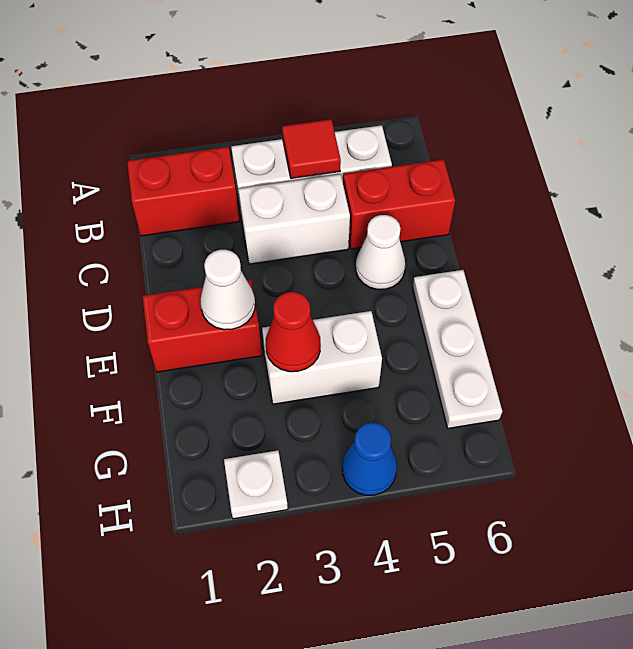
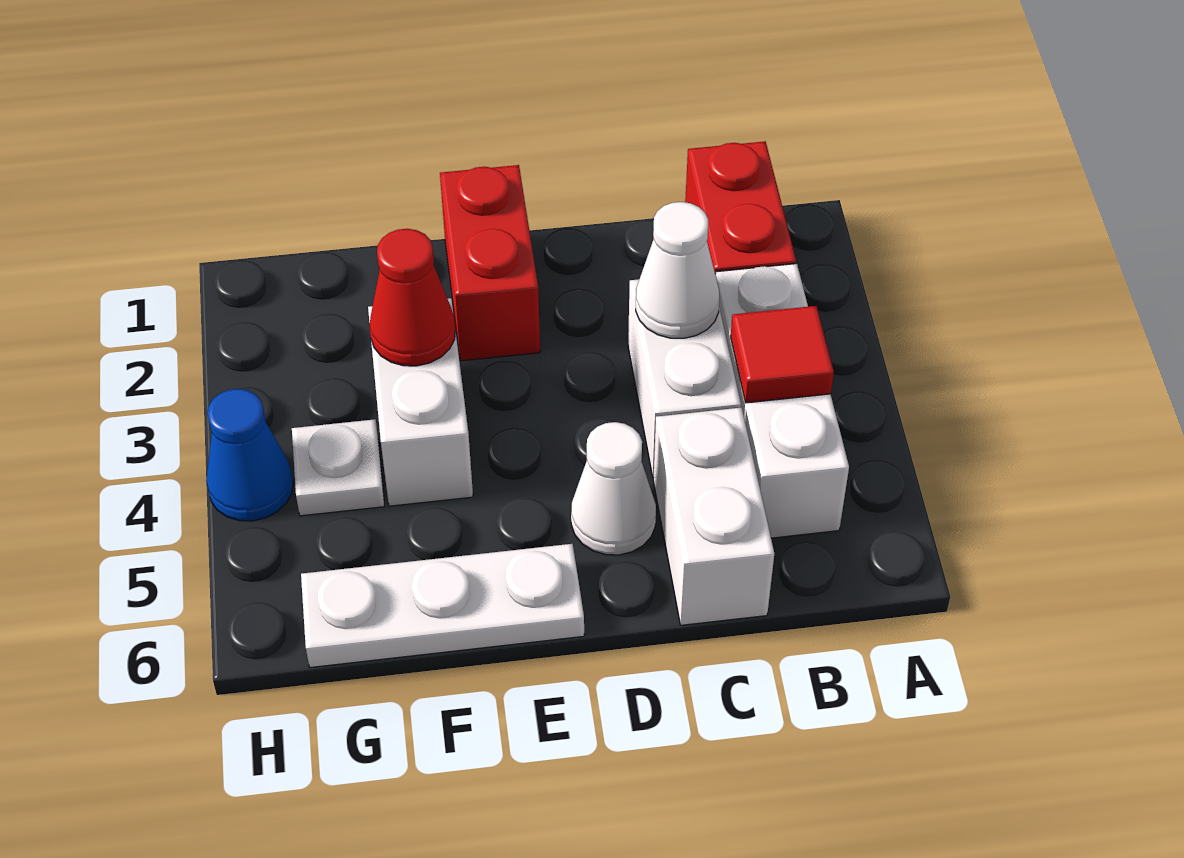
red 1x2 brick [343,159,455,249] -> white 1x2 brick [653,408,774,625]
white 1x1 cone [201,250,255,330] -> white 1x1 cone moved to [636,202,719,338]
white 1x1 plate [224,451,288,519] -> white 1x1 plate moved to [292,419,384,516]

